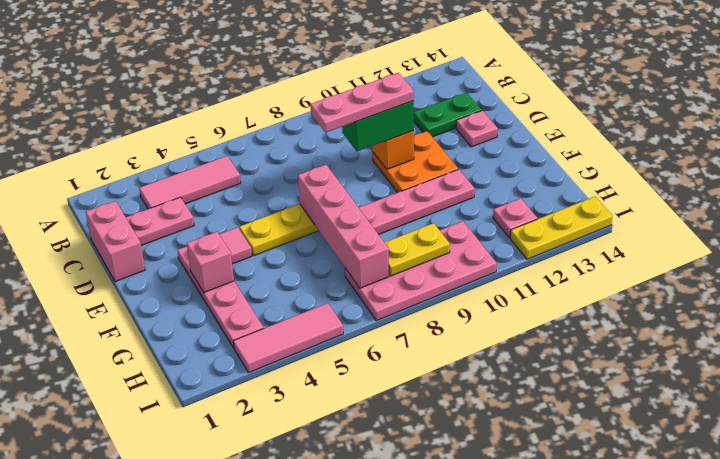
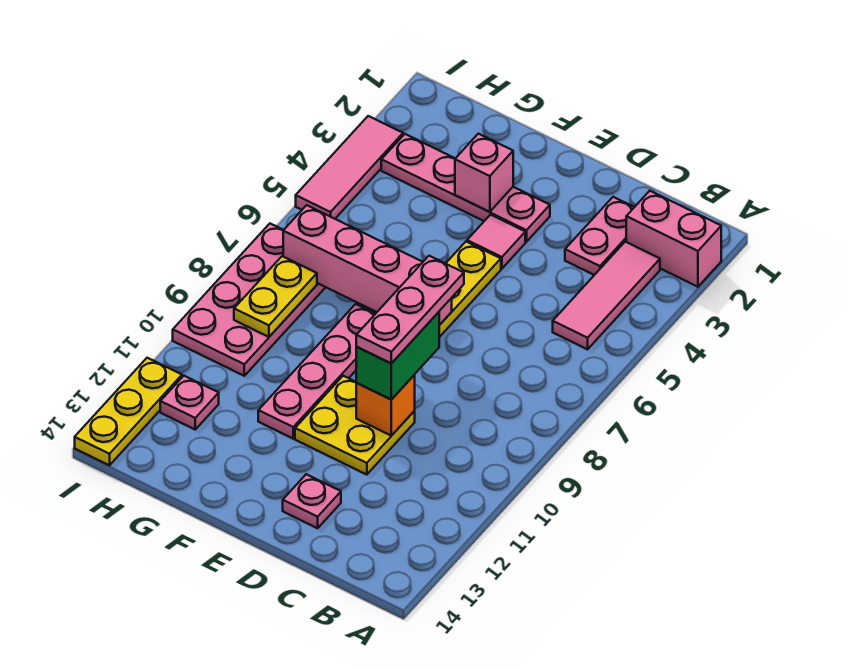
pink 1x2 brick [86,201,145,282] -> pink 1x2 brick moved to [626,191,721,287]
green 1x2 plate [414,93,482,137] -> none
orange 2x2 plate [372,131,458,193] -> yellow 2x2 plate [295,376,415,475]

